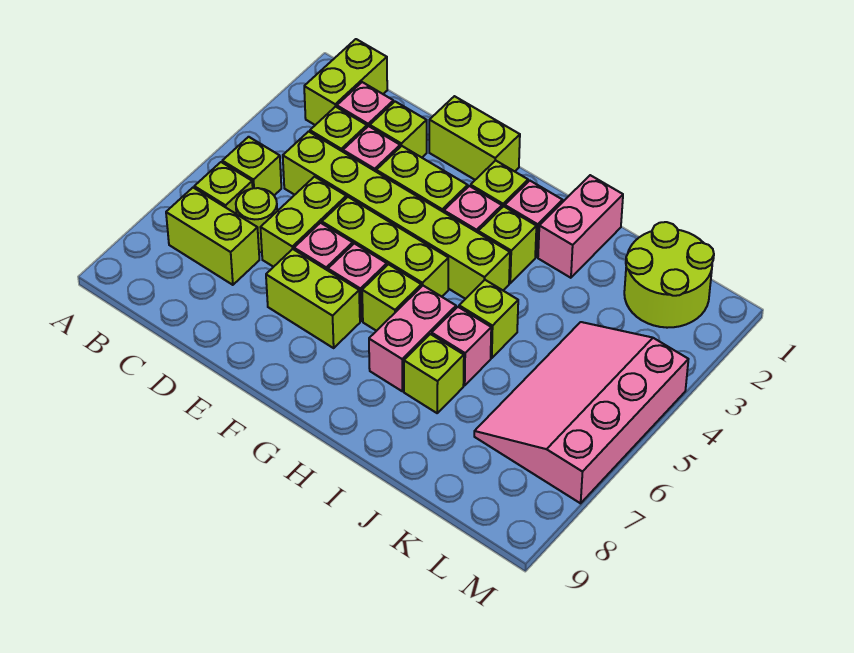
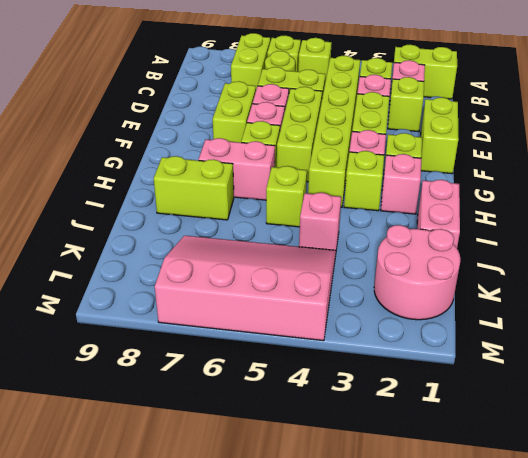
pink 1x2 brick [538,175,623,278] -> pink 1x2 brick turned to [417,180,460,248]
pink 1x1 brick [432,307,491,385] -> pink 1x1 brick moved to [299,193,341,250]
lime 1x1 brick [404,334,464,413] -> lime 1x2 brick [154,156,234,220]
lime 2x2 round brick [624,222,714,328] -> pink 2x2 round brick [374,225,461,320]

